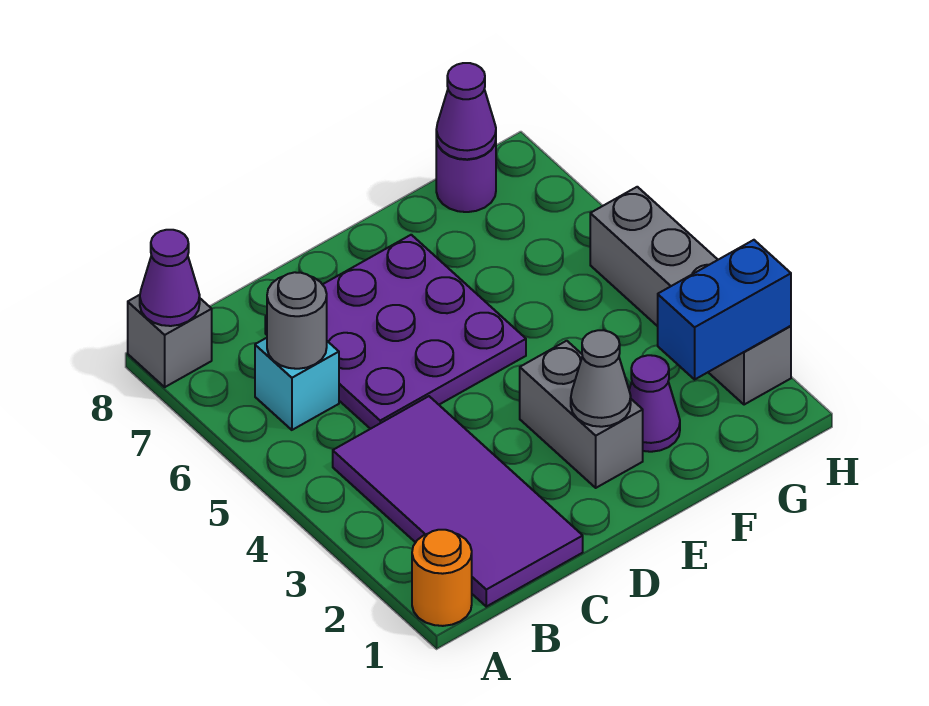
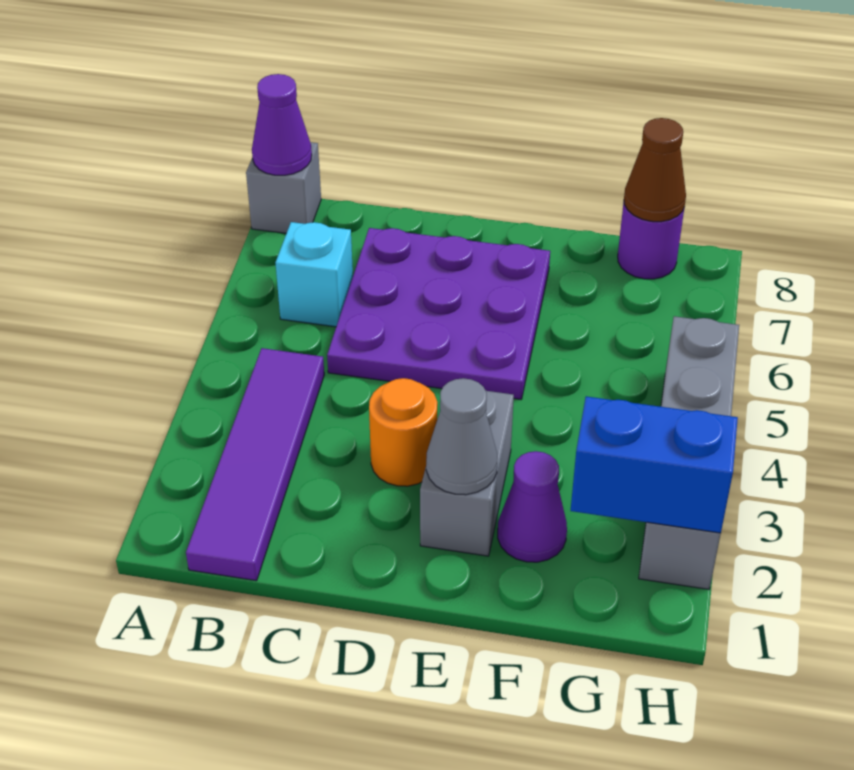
orange 1x1 round brick [412,530,472,626] -> orange 1x1 round brick moved to [369,378,437,486]
purple 2x4 tile [333,396,583,607] -> purple 1x4 tile [186,348,324,581]
grey 1x1 round brick [267,272,327,369] -> none
purple 1x1 cone [436,63,496,159] -> brown 1x1 cone [624,118,686,222]

